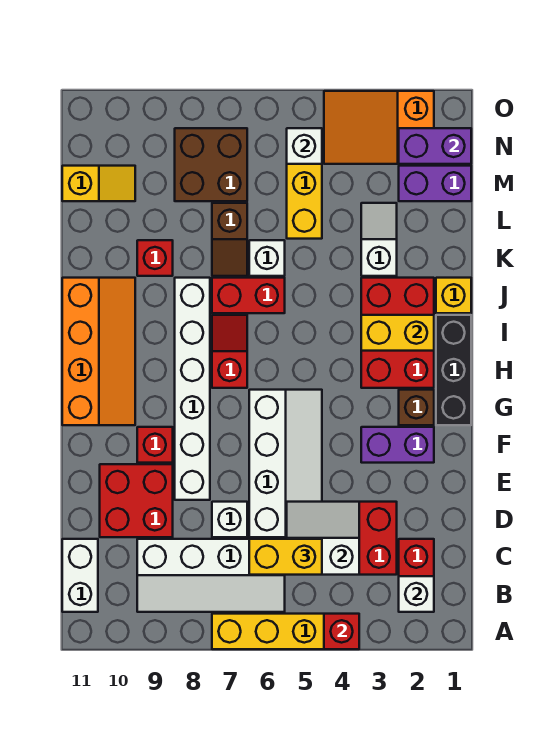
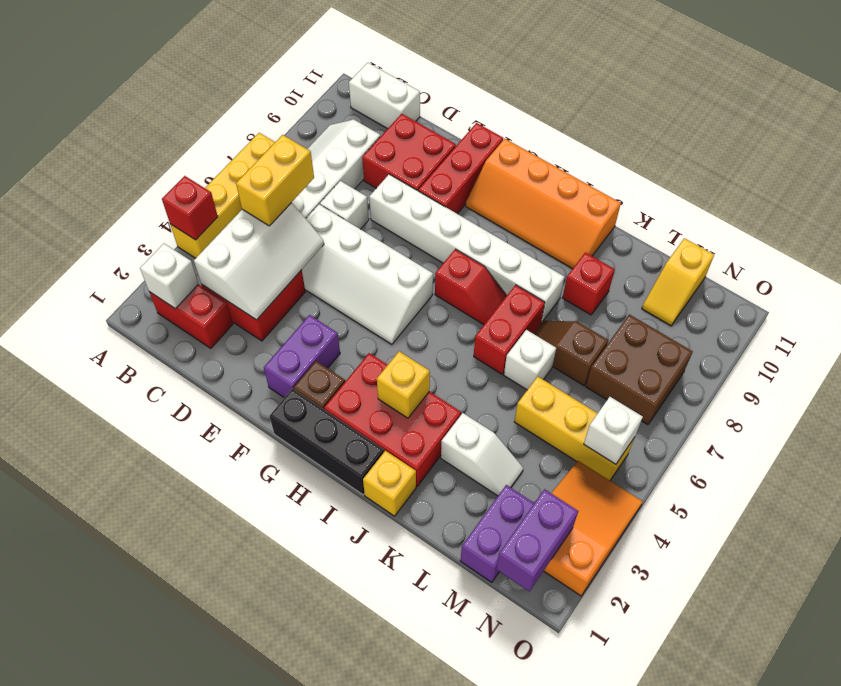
white 2x2 slope [287,502,359,575] -> white 2x3 slope [194,203,324,320]
red 1x1 brick [137,427,173,463] -> red 1x3 brick [418,123,503,214]
yellow 1x2 brick [361,315,434,351] -> yellow 1x1 brick [377,351,430,418]

